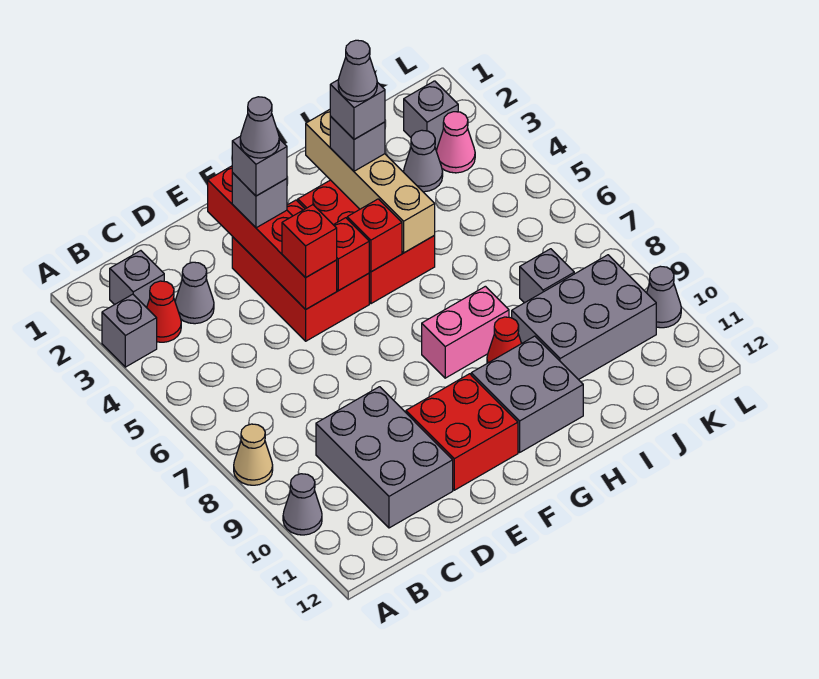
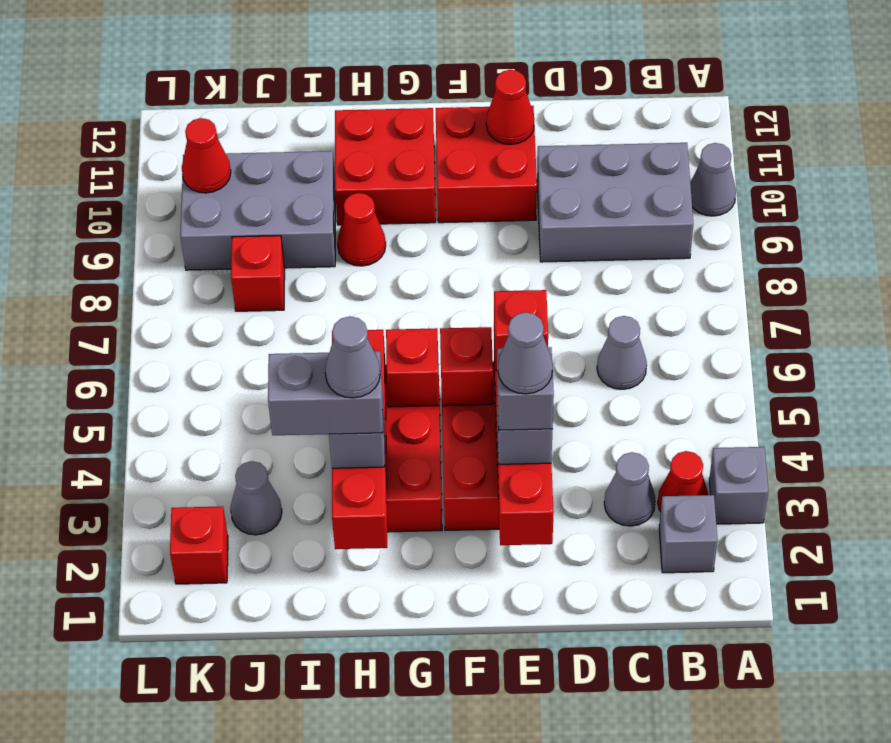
tan 1x1 cone [234,424,273,485] -> none
grey 2x3 brick [316,387,453,528] -> grey 2x3 brick turned to [537,143,693,262]
none -> red 1x1 cone [486,70,534,144]
pink 1x2 brick [422,286,509,378] -> none
grey 2x2 brick [471,336,583,452] -> red 2x2 brick [335,108,436,225]
tan 1x4 brick [306,110,435,253] -> red 1x4 brick [332,330,387,549]
grey 1x1 brick [330,80,385,139] -> grey 1x2 brick [268,351,383,435]
grey 1x1 brick [520,249,574,303] -> red 1x1 brick [231,236,285,311]
grey 1x1 brick [404,81,458,149] -> red 1x1 brick [170,507,228,584]
pink 1x1 cone [436,112,475,173] -> none
none -> red 1x1 cone [182,118,231,193]
grey 1x1 cone [647,266,681,328] -> grey 1x1 cone moved to [597,316,647,389]

